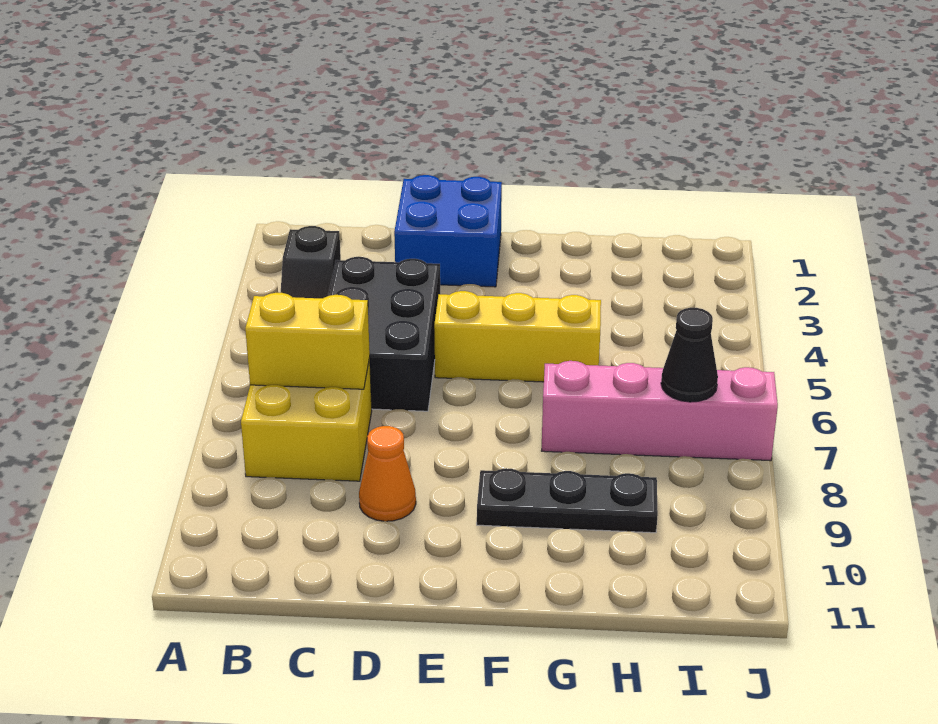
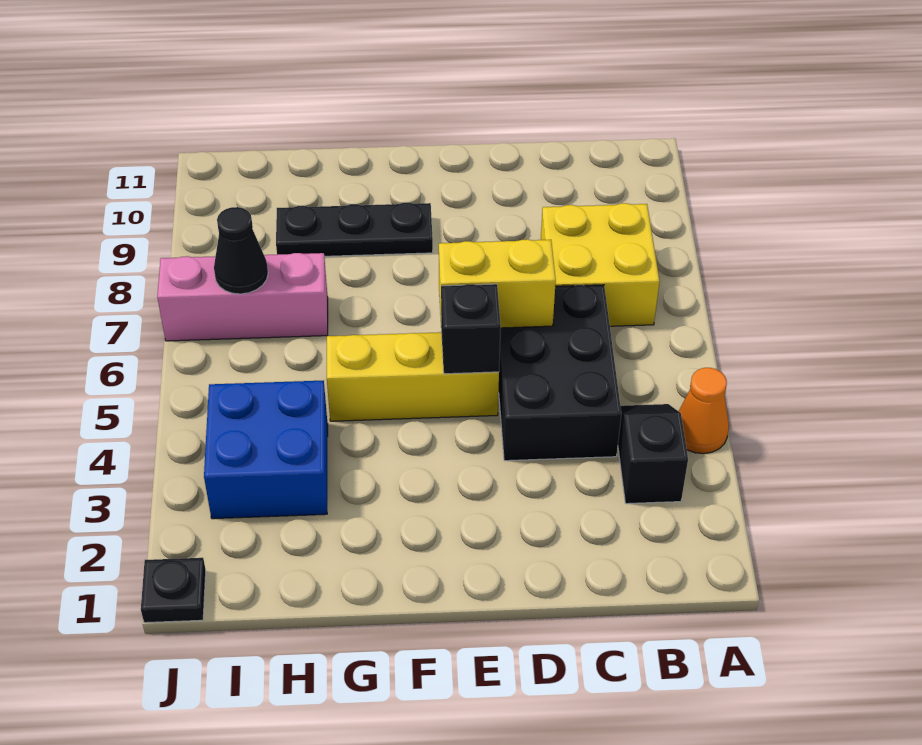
yellow 1x2 brick [245,293,370,389] -> yellow 1x2 brick moved to [439,239,556,328]
blue 2x2 brick [394,175,502,287] -> blue 2x2 brick moved to [204,381,328,519]
orange 1x1 cone [359,426,416,521] -> orange 1x1 cone moved to [679,368,729,454]
none -> black 1x1 brick [441,284,501,374]
pink 1x4 brick [542,361,778,461] -> pink 1x3 brick [157,253,328,341]
none -> black 1x1 plate [141,558,206,623]

